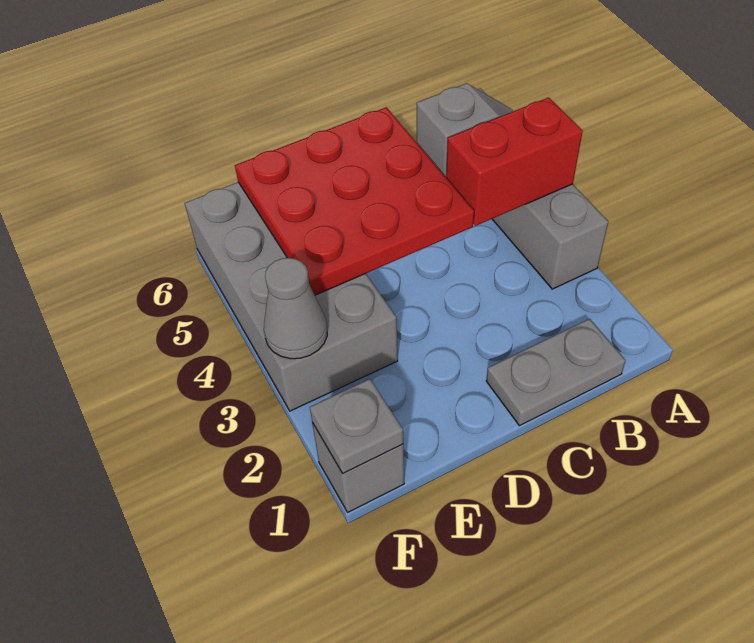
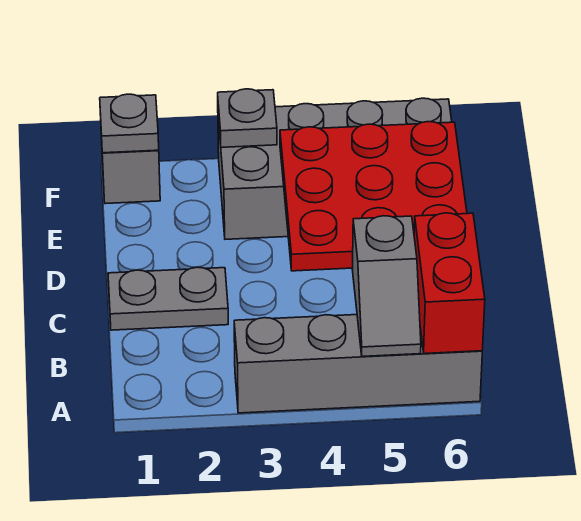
red 1x2 brick [446,97,583,226] -> red 1x2 brick moved to [414,213,485,354]
grey 1x2 plate [486,319,626,426] -> grey 1x2 plate turned to [108,267,228,330]
grey 1x1 cone [264,258,327,359] -> grey 1x1 plate [218,89,277,147]

